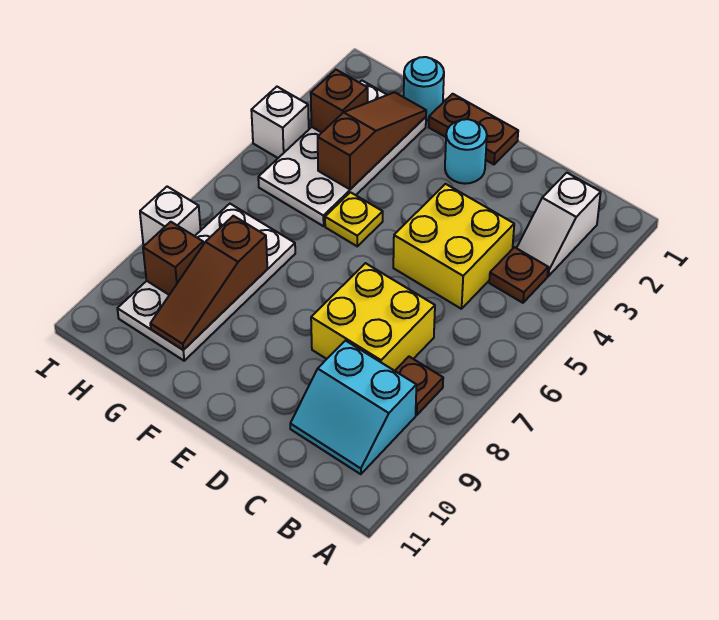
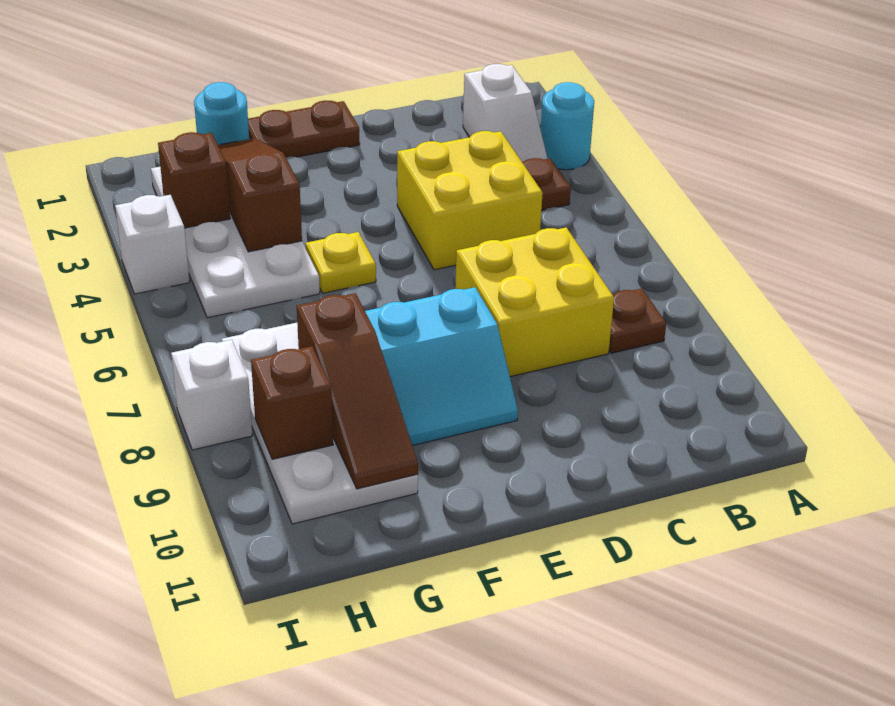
cyan 2x2 slope [290,341,416,474] -> cyan 2x2 slope moved to [365,287,518,445]
cyan 1x1 round brick [445,119,487,184] -> cyan 1x1 round brick moved to [541,82,594,170]

